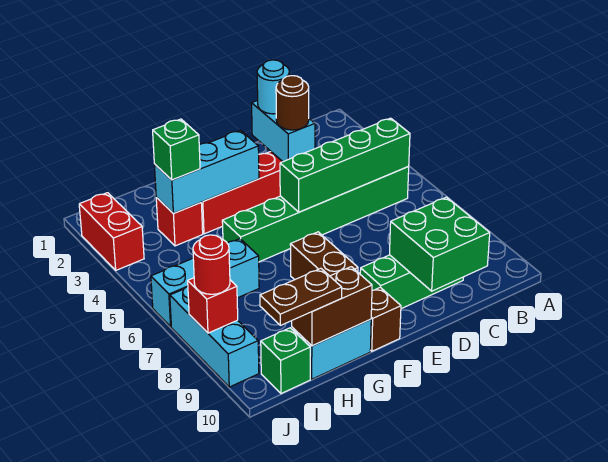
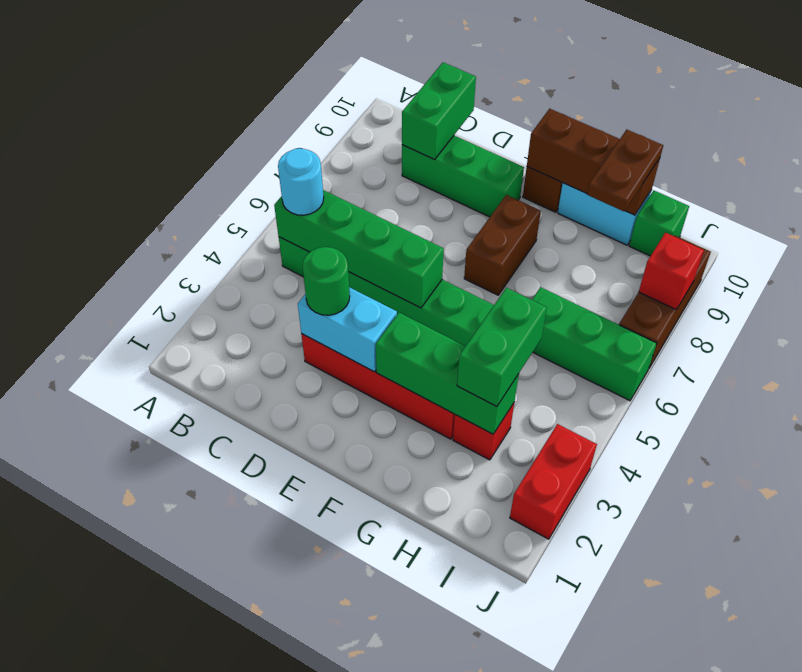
green 2x2 brick [390,197,490,291] -> green 1x2 brick [402,62,476,160]
cyan 1x2 brick [252,100,315,162] -> cyan 1x2 brick turned to [298,287,397,372]
cyan 1x1 round brick [257,60,289,114] -> cyan 1x1 round brick moved to [278,148,324,215]
brown 1x1 round brick [276,76,309,130] -> green 1x1 round brick [303,247,350,315]
cyan 1x3 brick [154,130,259,213] -> green 1x3 brick [376,313,519,434]
brown 1x2 brick [292,267,372,346] -> brown 1x3 brick [527,109,660,215]
green 1x1 brick [153,119,200,180] -> green 1x2 brick [457,288,547,407]
cyan 1x3 brick [151,239,259,327] -> green 1x3 brick [532,287,657,401]
brown 1x2 plate [260,268,342,325] -> brown 1x2 plate turned to [587,130,663,211]
cyan 1x3 brick [170,286,259,387] -> brown 1x3 brick [619,235,711,368]
red 1x1 round brick [193,235,230,294] -> none

